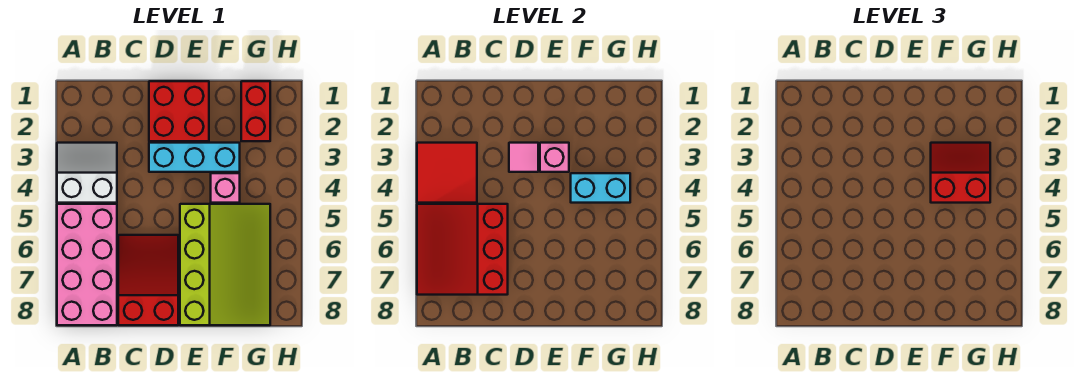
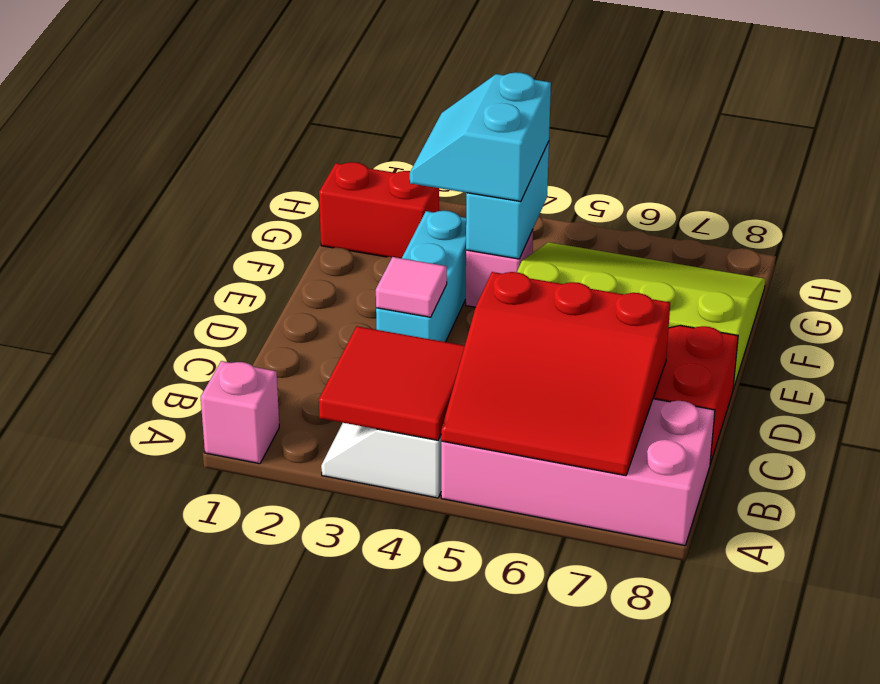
red 2x2 brick [149,81,209,141] -> none
pink 1x1 brick [540,143,569,172] -> pink 1x1 brick moved to [201,361,279,464]
red 2x2 slope [931,143,990,203] -> cyan 2x2 slope [410,72,551,202]

